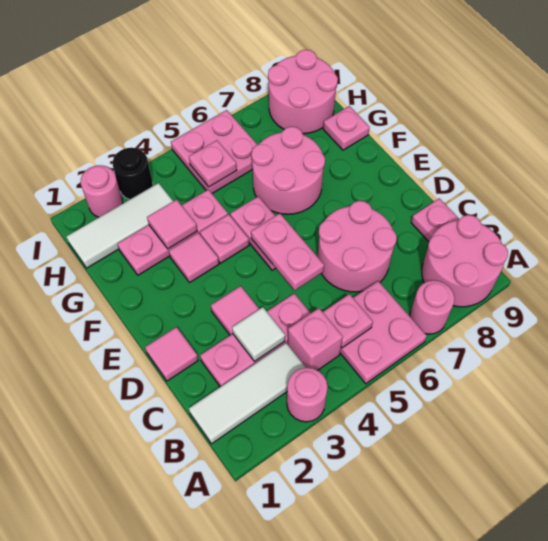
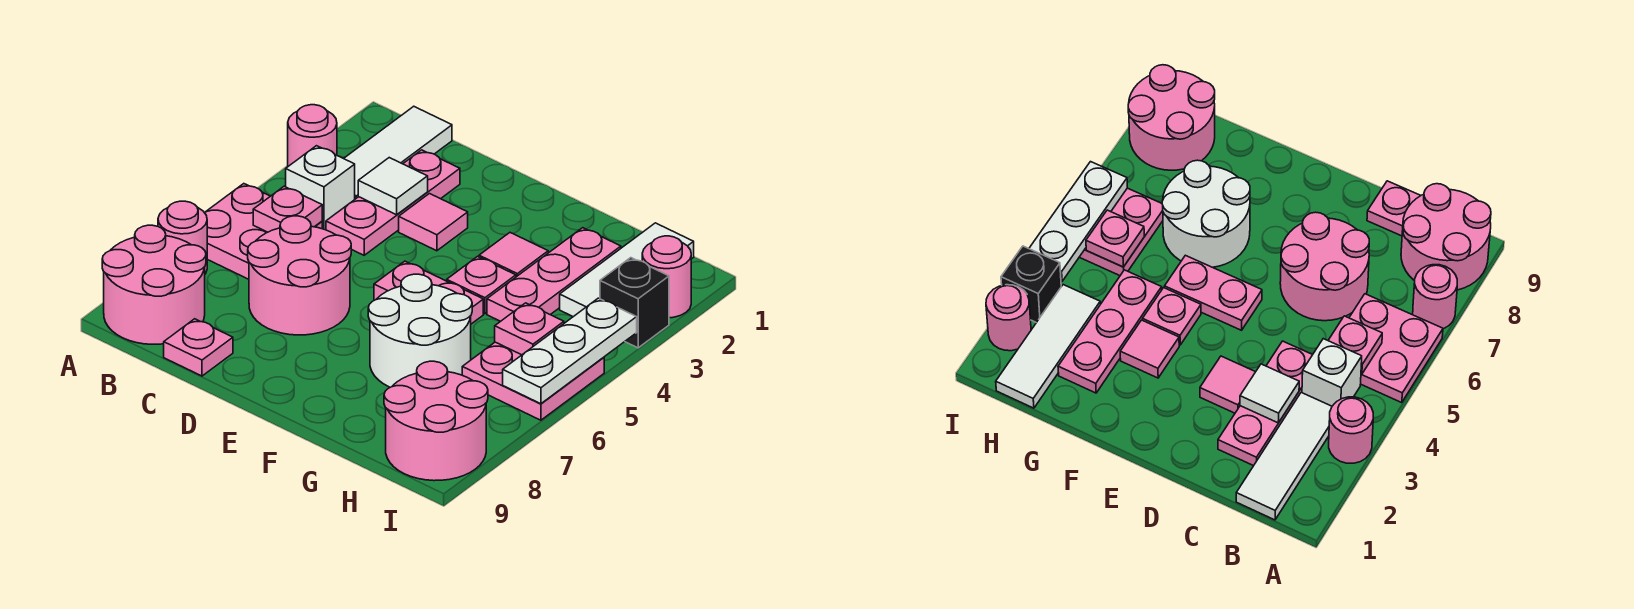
pink 1x1 brick [288,308,343,371] -> white 1x1 brick [286,146,355,230]
pink 1x1 tile [145,327,198,381] -> none
pink 1x2 plate [251,213,324,290] -> none
pink 2x2 round brick [251,127,325,214] -> white 2x2 round brick [368,274,472,387]
pink 1x1 tile [147,199,197,249] -> none
pink 1x1 plate [323,106,370,150] -> none
black 1x1 round brick [113,148,153,200] -> black 1x1 brick [600,258,669,348]
none -> white 1x3 plate [503,298,637,404]

